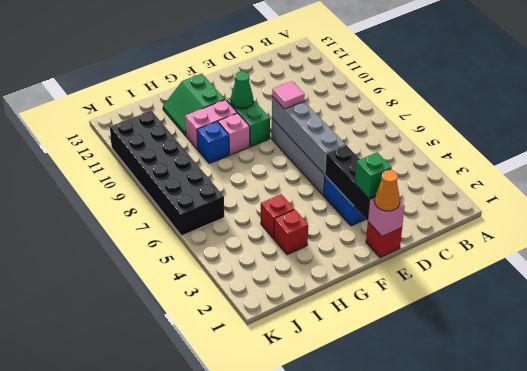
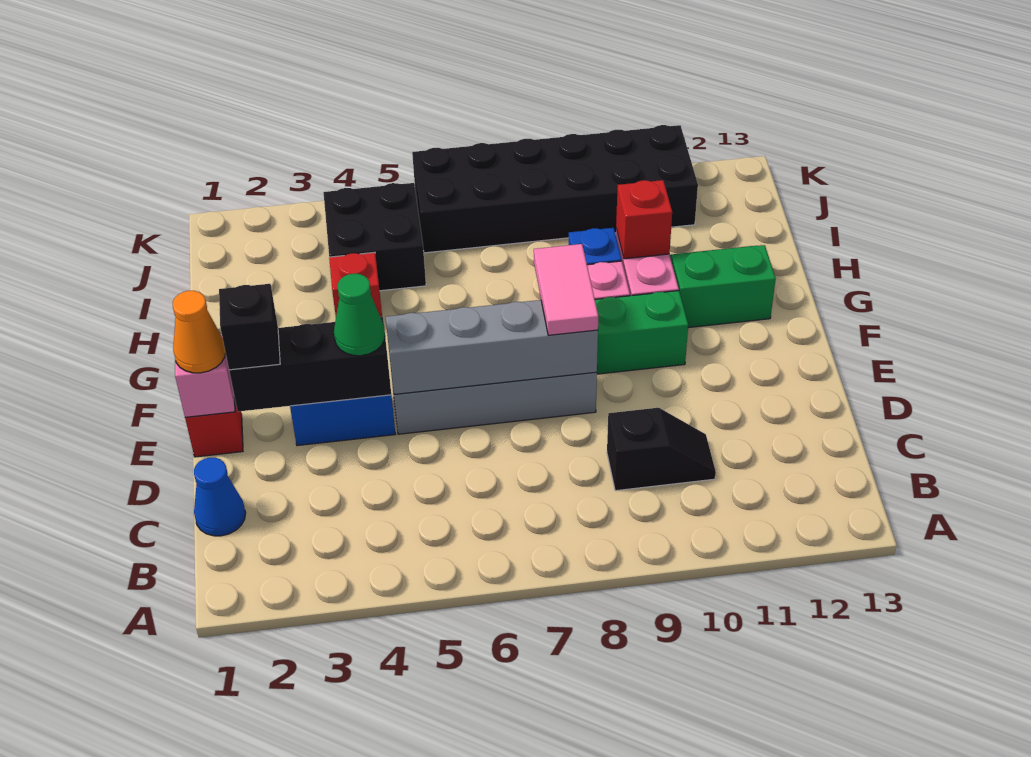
none -> blue 1x1 cone [194,458,246,536]
none -> black 1x2 slope [607,408,716,491]
green 1x1 brick [355,152,392,198] -> black 1x1 brick [219,284,280,370]
pink 1x1 tile [272,81,305,109] -> pink 1x2 tile [534,244,598,335]
green 1x1 cone [231,71,253,109] -> green 1x1 cone moved to [334,274,385,356]
red 1x1 brick [274,210,308,255] -> red 1x1 brick moved to [616,180,672,259]
none -> black 2x2 brick [323,183,426,291]

